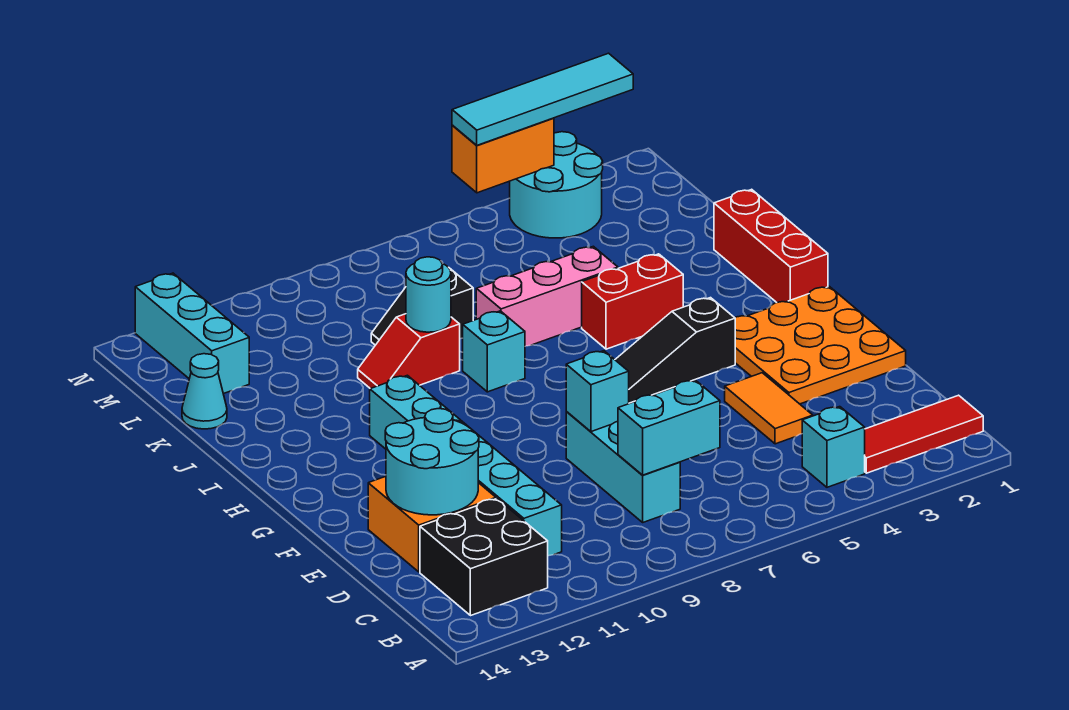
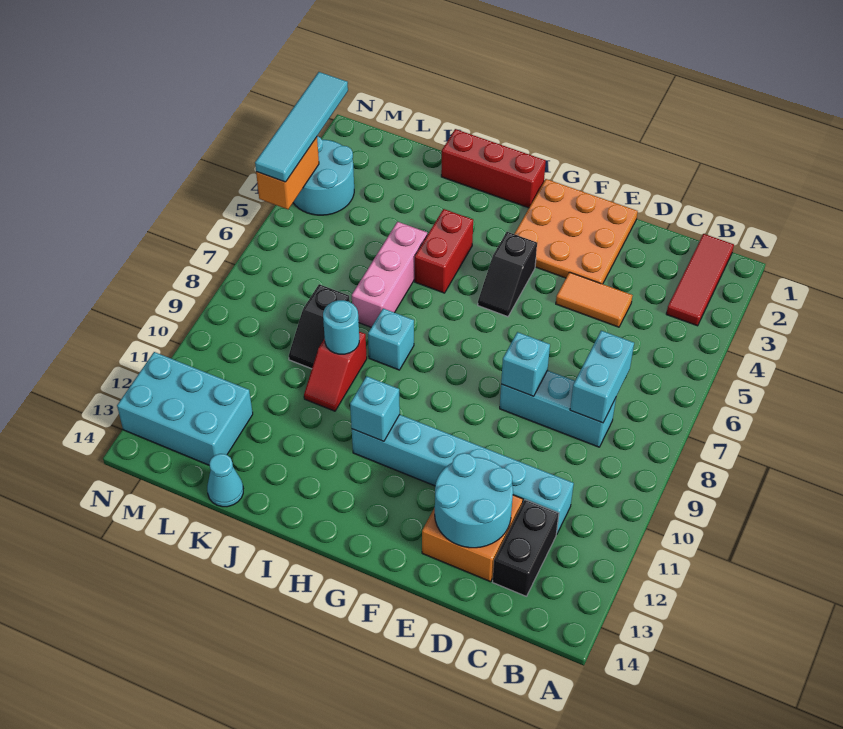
cyan 1x1 brick [802,407,865,487] -> cyan 1x1 brick moved to [350,376,400,441]
black 2x2 brick [420,499,548,616] -> black 1x2 brick [493,500,559,596]
black 1x3 slope [615,298,735,403] -> black 1x2 slope [478,232,537,317]
cyan 1x3 brick [135,273,249,394] -> cyan 2x3 brick [117,352,253,465]

